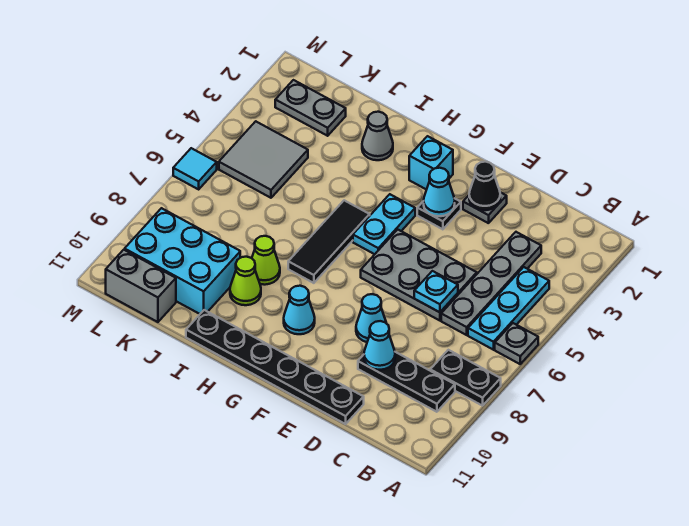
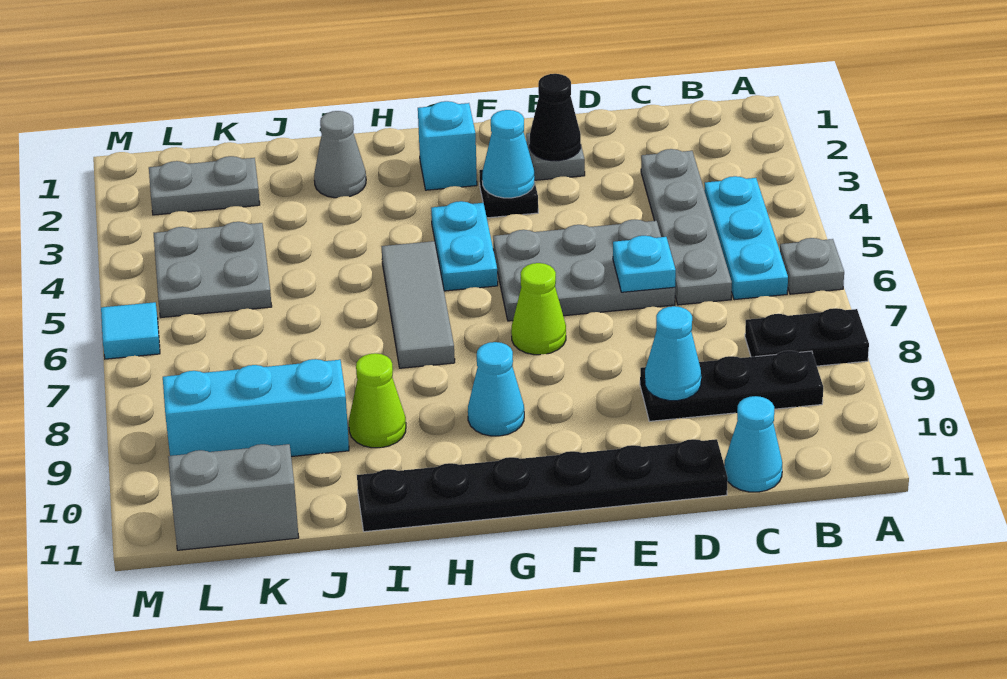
cyan 1x1 cone [356,294,386,342] -> cyan 1x1 cone moved to [724,396,782,492]
black 1x3 tile [288,200,370,283] -> grey 1x3 tile [381,241,455,368]
lime 1x1 cone [252,236,280,285] -> lime 1x1 cone moved to [511,263,566,355]
cyan 2x3 brick [125,208,240,314] -> cyan 1x3 brick [163,359,349,457]
grey 2x2 tile [219,121,308,198] -> grey 2x2 plate [154,222,272,317]

